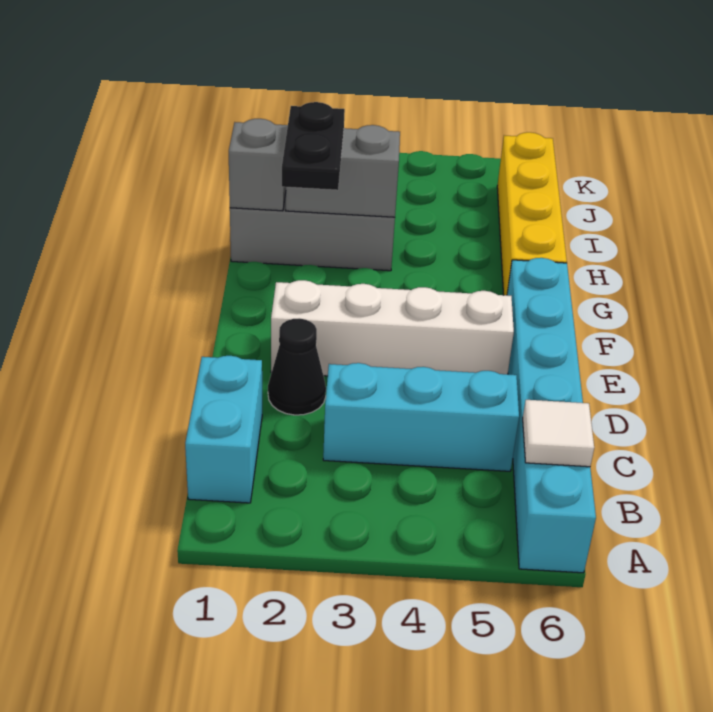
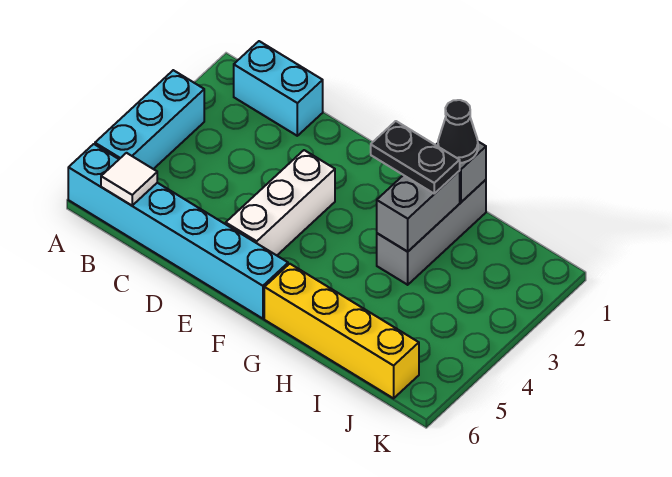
cyan 1x3 brick [323,363,519,471] -> cyan 1x3 brick moved to [95,70,204,169]
black 1x1 cone [268,318,326,415] -> black 1x1 cone moved to [438,100,478,163]
white 1x4 brick [271,280,514,376] -> white 1x3 brick [226,150,335,255]

